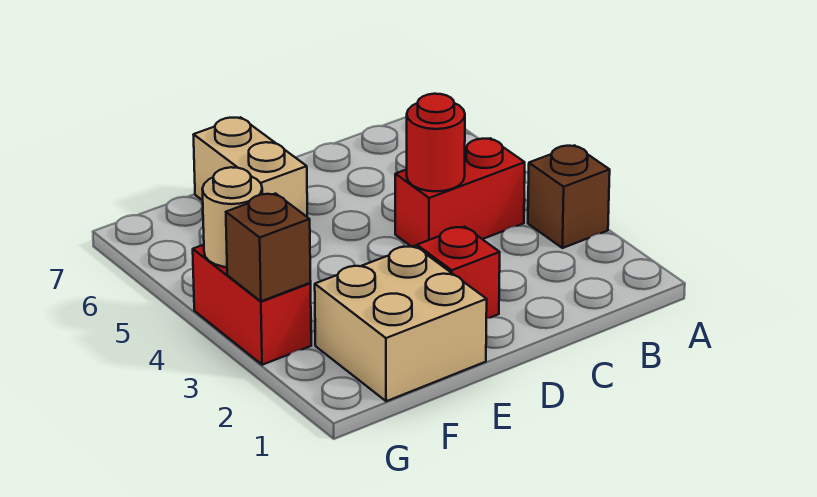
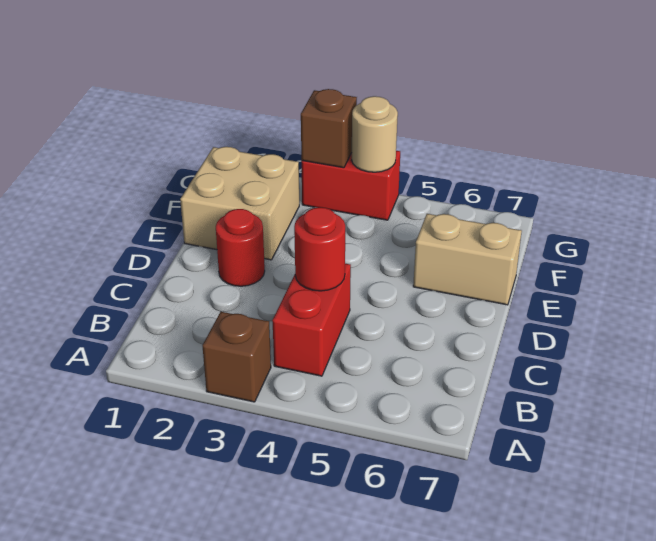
red 1x1 brick [417,227,500,318] -> red 1x1 round brick [216,209,265,286]

